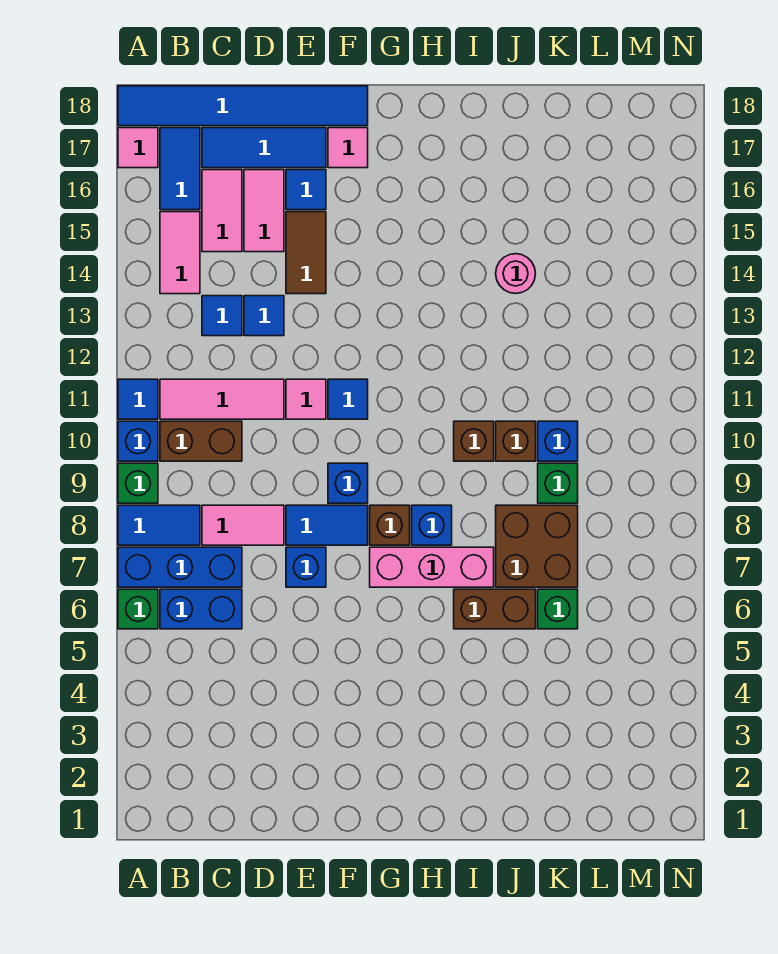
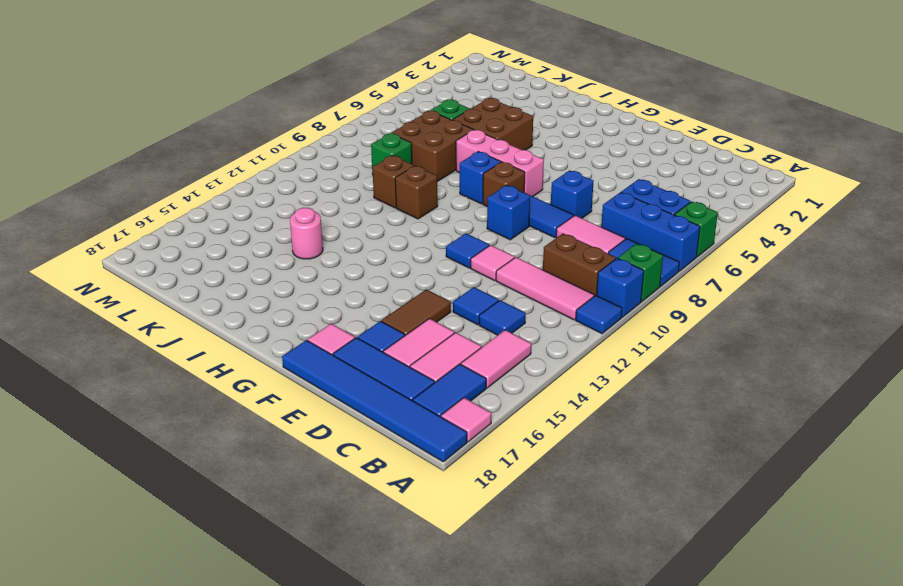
brown 1x2 brick [454,589,536,629] -> brown 2x2 brick [453,98,533,150]
blue 1x1 brick [538,421,578,461] -> none

